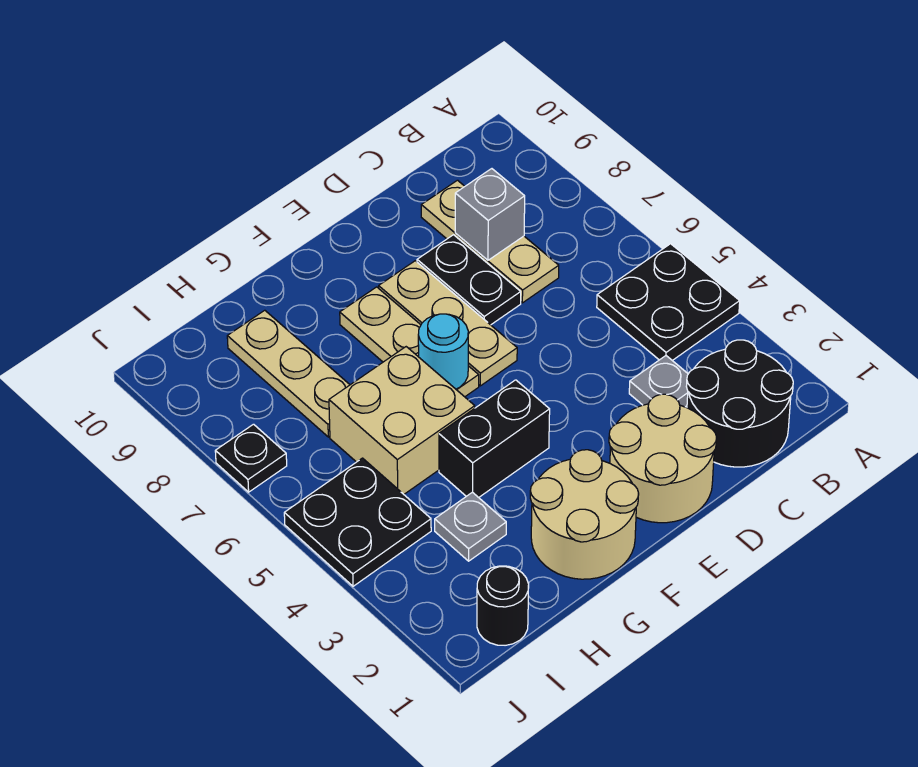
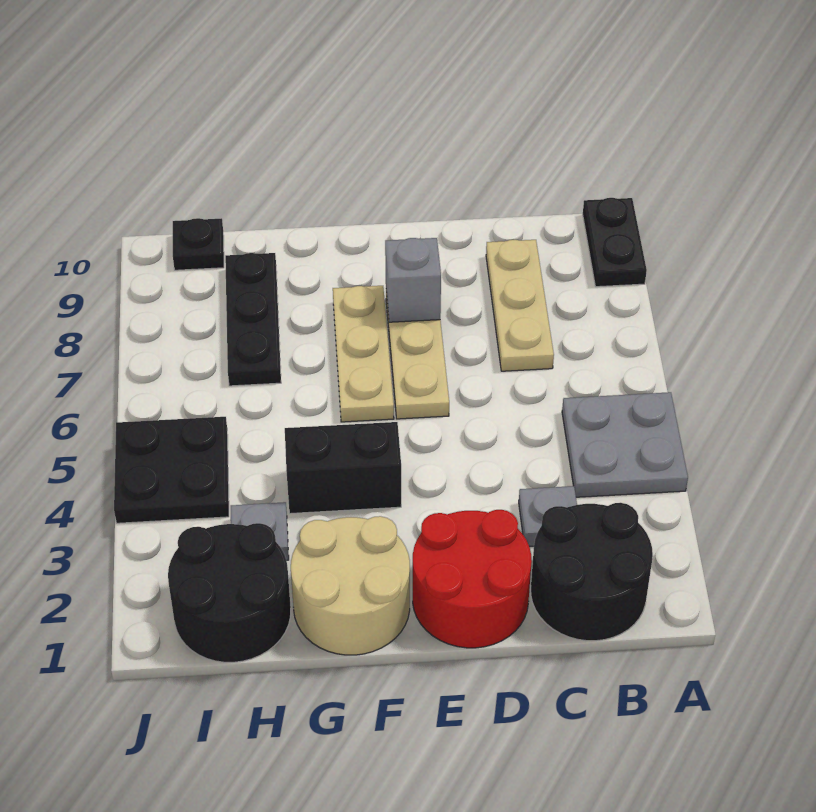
black 2x2 plate [597,244,740,361] -> grey 2x2 plate [562,392,688,497]
grey 1x1 brick [455,169,525,260] -> grey 1x1 brick moved to [385,238,441,322]
tan 2x2 round brick [609,394,717,523] -> red 2x2 round brick [413,510,532,648]
black 1x2 plate [417,235,521,325] -> black 1x2 plate moved to [583,198,647,287]
cyan 1x1 round brick [418,314,468,389] -> none
tan 2x2 brick [329,347,475,494] -> none
tan 1x3 plate [227,310,350,437] -> black 1x3 plate [225,253,281,386]
black 1x1 round brick [477,566,529,645] -> black 2x2 round brick [168,523,291,662]
black 1x1 plate [215,424,287,492] -> black 1x1 plate moved to [173,218,224,270]

